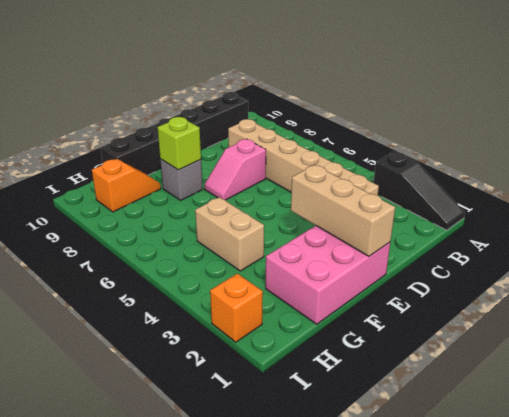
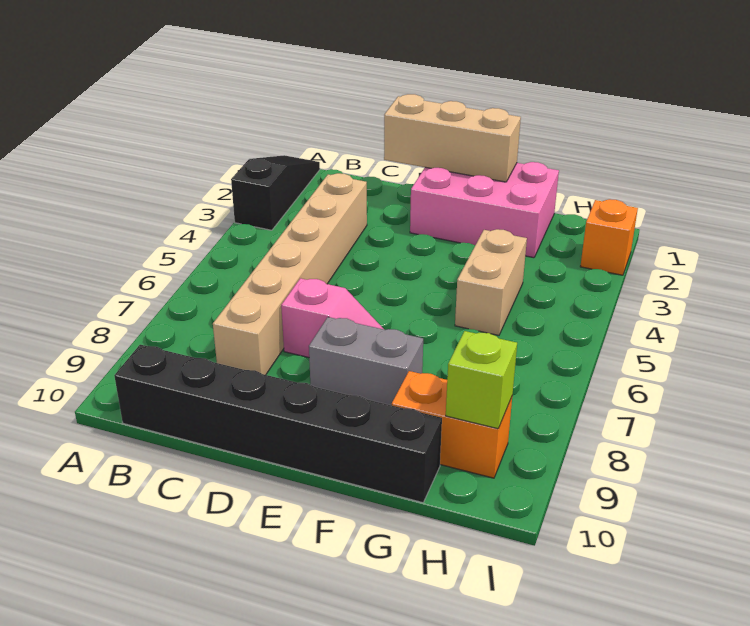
tan 1x3 brick [291,165,395,256] -> tan 1x3 brick turned to [384,94,521,182]
grey 1x1 brick [160,159,203,200] -> grey 1x2 brick [309,317,423,405]
lime 1x1 brick [158,117,201,170] -> lime 1x1 brick moved to [446,331,517,429]
orange 1x2 slope [92,159,161,212] -> orange 1x2 brick [392,371,512,478]

